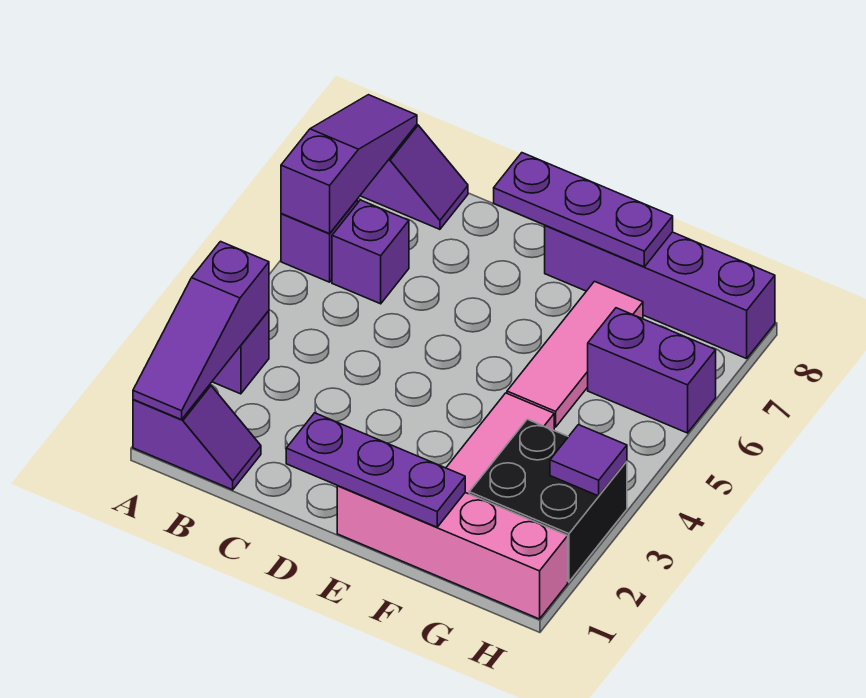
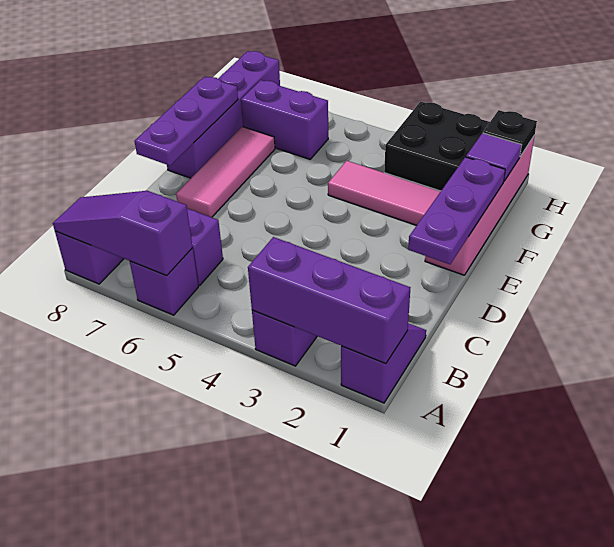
purple 1x3 slope [133,242,269,420] -> purple 1x3 brick [248,237,410,364]
pink 1x3 tile [507,281,643,427] -> pink 1x3 tile turned to [176,127,275,217]
purple 1x2 brick [588,308,716,433] -> purple 1x2 brick turned to [241,80,328,159]
none -> black 1x1 plate [483,110,537,156]
purple 1x1 tile [550,425,627,496] -> purple 1x1 tile moved to [466,133,521,181]

